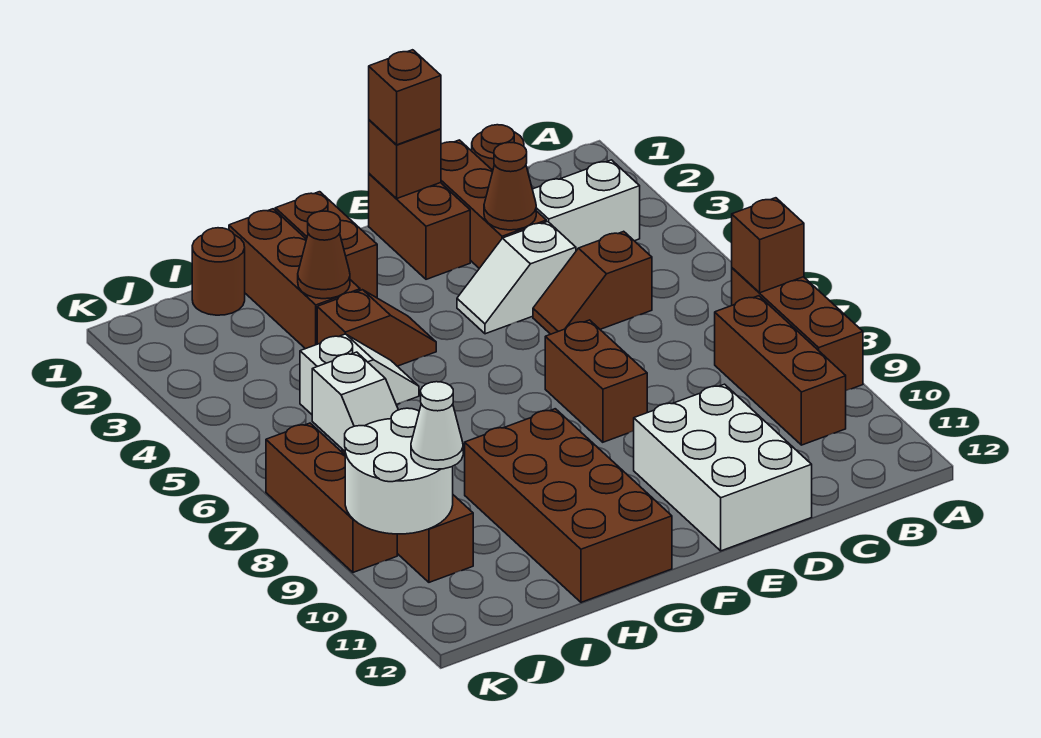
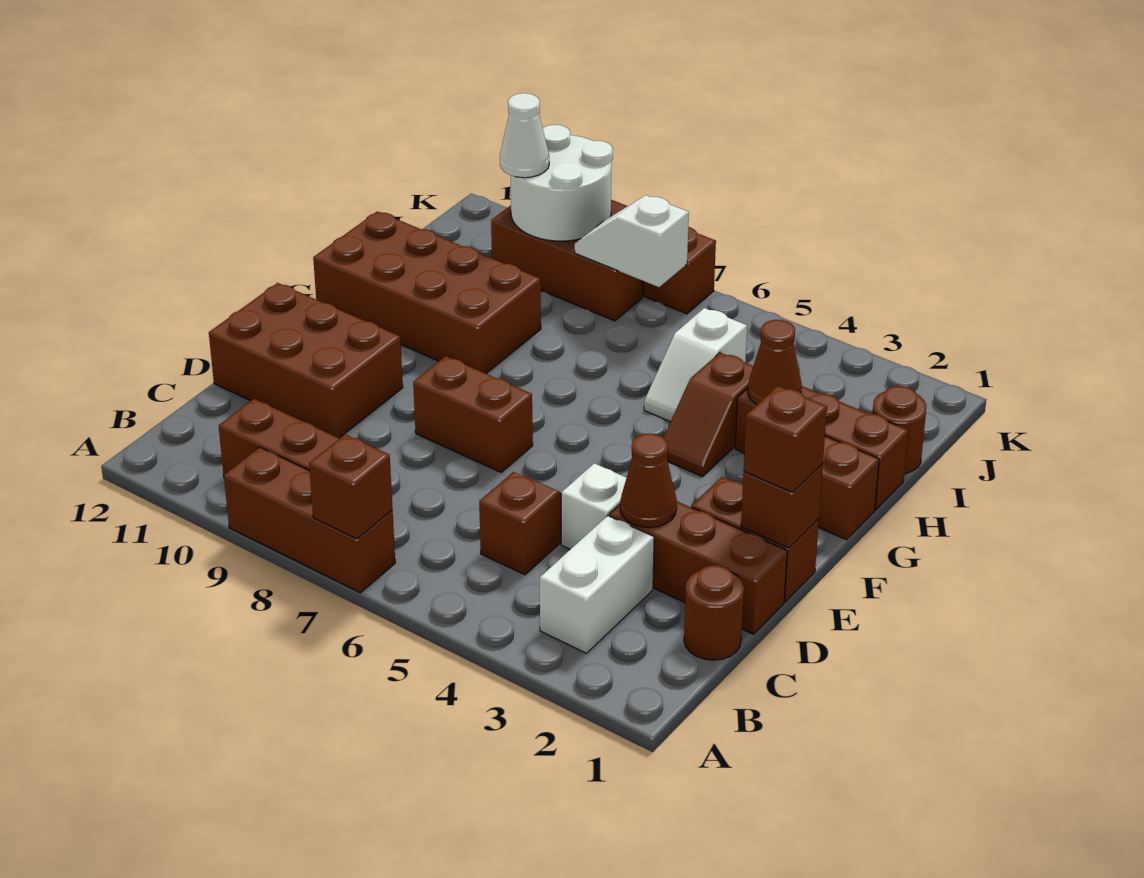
white 2x3 brick [634,384,812,551] -> brown 2x3 brick [209,283,403,438]

